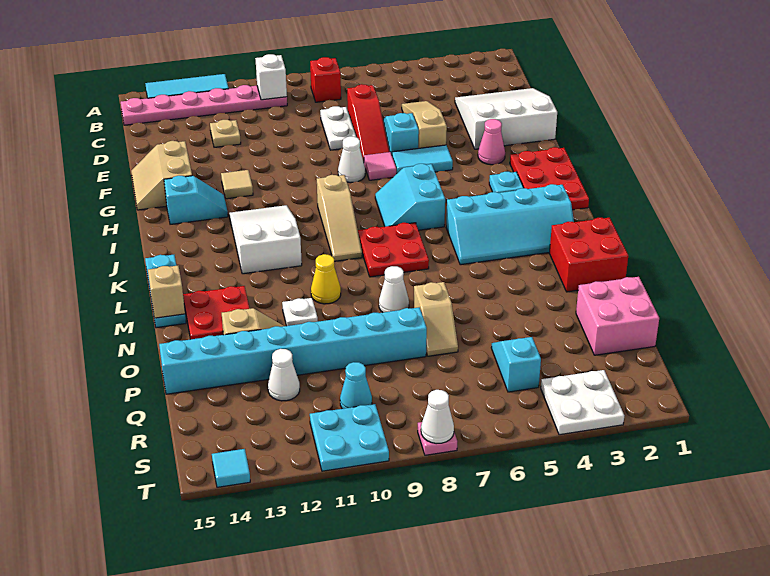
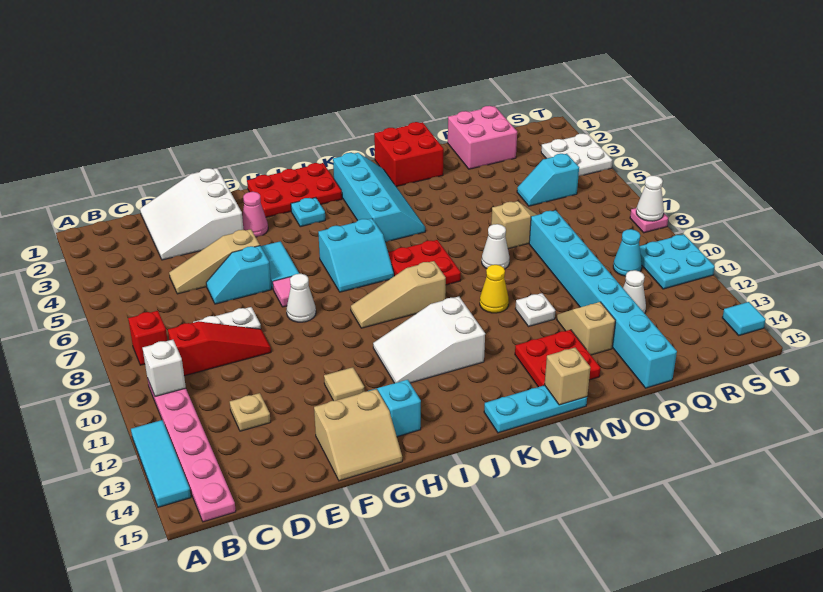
red 1x3 slope [347,84,390,161] -> red 1x3 slope moved to [168,321,271,376]
tan 1x3 slope [317,175,362,261] -> tan 1x3 slope turned to [351,261,446,328]

